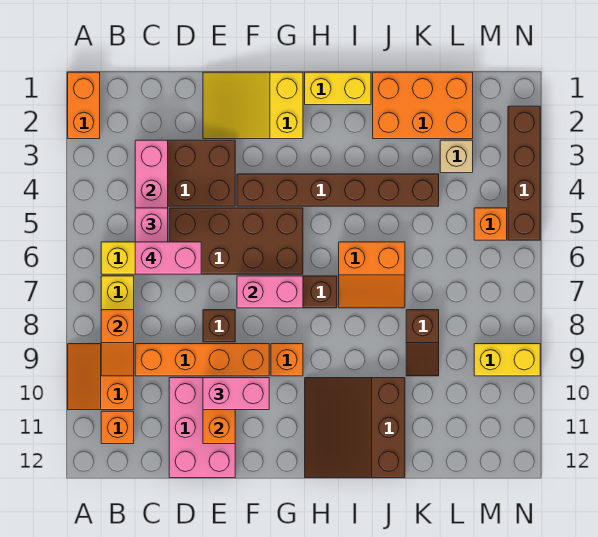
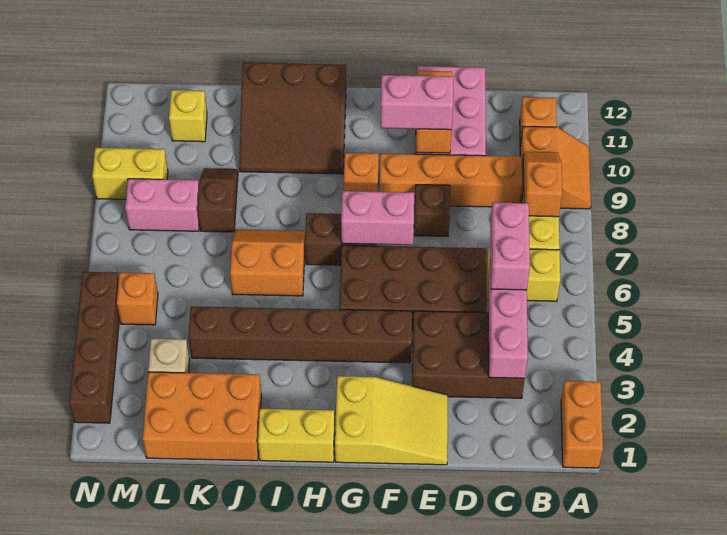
pink 1x2 brick [135,242,201,274] -> pink 1x2 brick moved to [125,179,199,231]
brown 3x3 slope [305,378,405,478] -> brown 3x3 slope turned to [239,63,346,174]
none -> yellow 1x1 brick [169,90,207,142]

